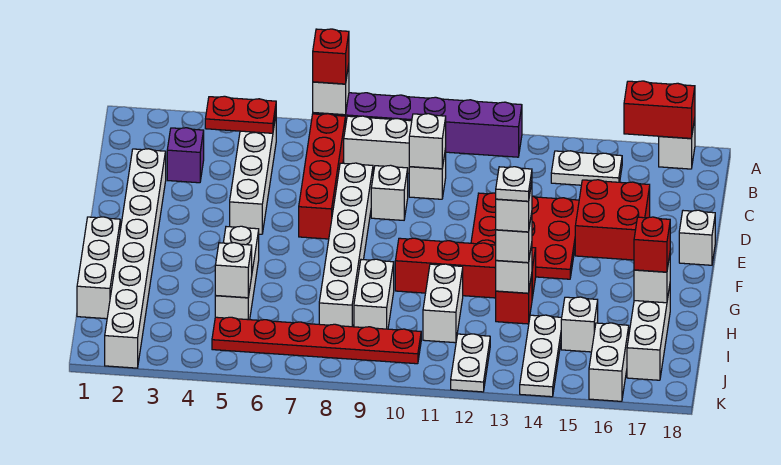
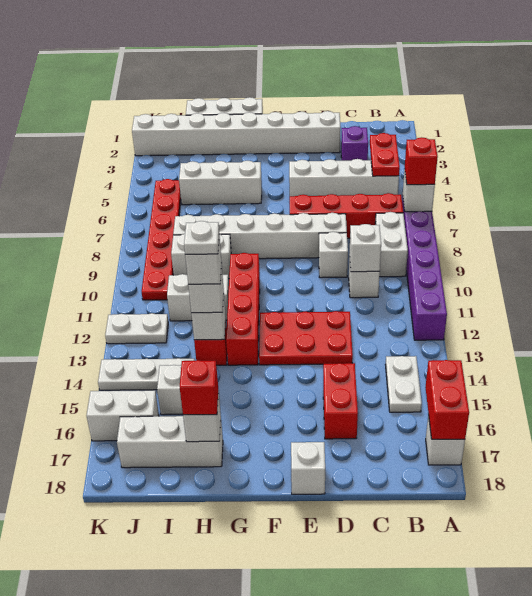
red 3x3 plate [471,193,579,279] -> red 2x3 plate [259,311,353,365]
red 2x2 brick [575,180,650,260] -> red 1x2 brick [323,363,358,439]
white 1x1 brick [215,243,252,298] -> none

